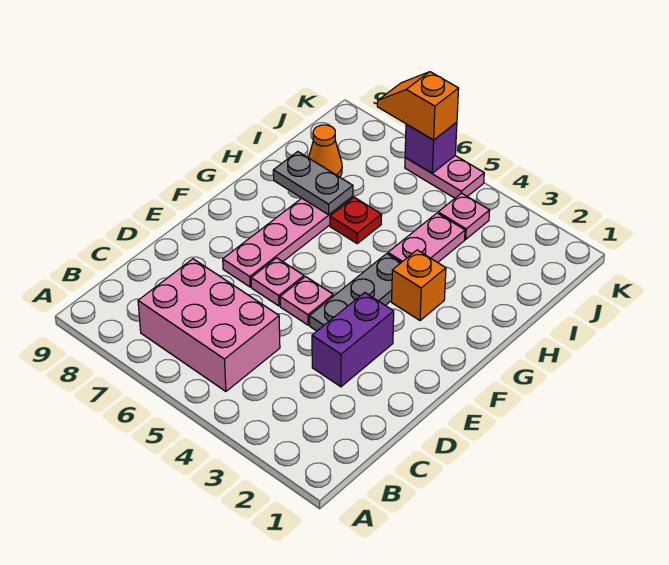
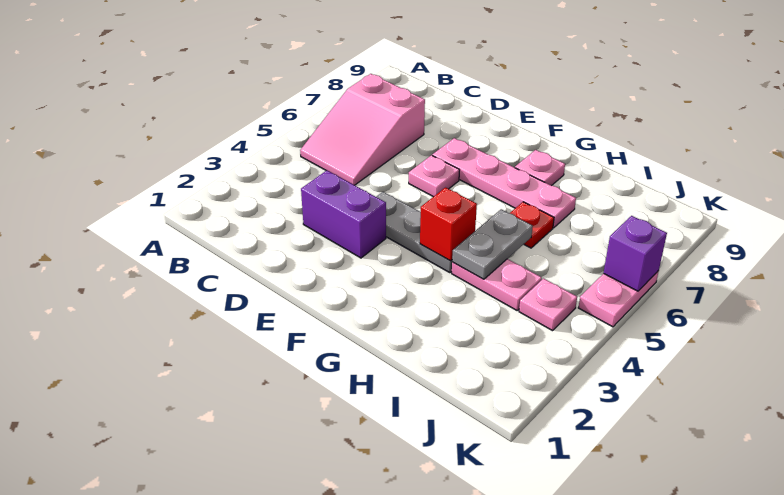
pink 2x3 brick [138,259,280,391] -> pink 2x3 slope [300,74,425,185]
pink 1x1 plate [280,277,333,325] -> pink 1x1 plate moved to [515,150,565,186]
orange 1x1 brick [392,250,446,321] -> none
none -> red 1x1 brick [420,188,477,261]
grey 1x2 plate [273,152,353,215] -> grey 1x2 plate moved to [452,209,533,279]
orange 1x1 cone [309,125,342,177] -> none
orange 1x2 slope [377,72,459,140] -> none

